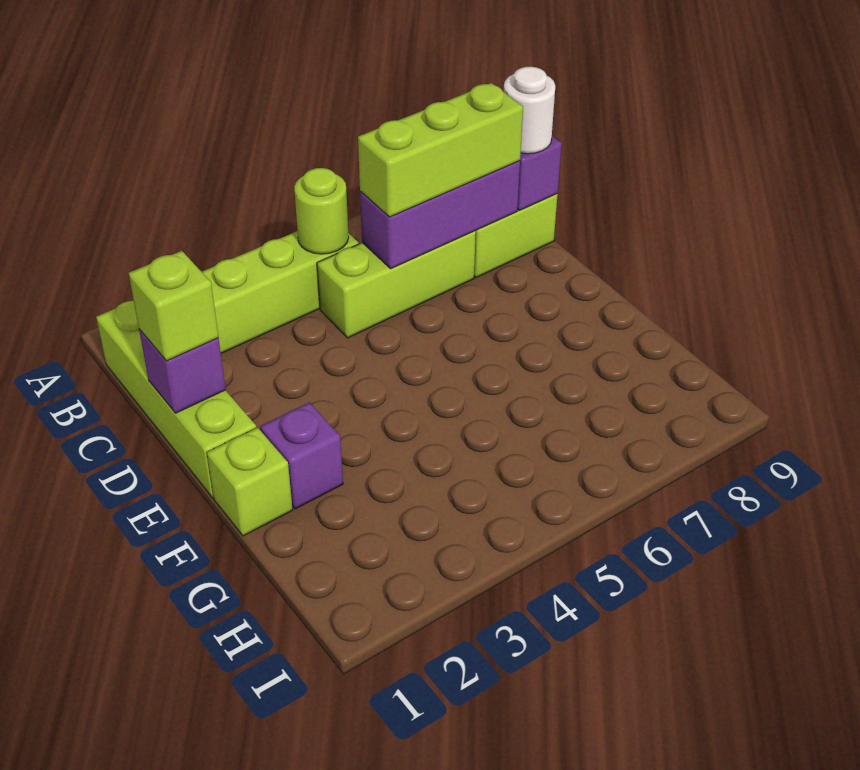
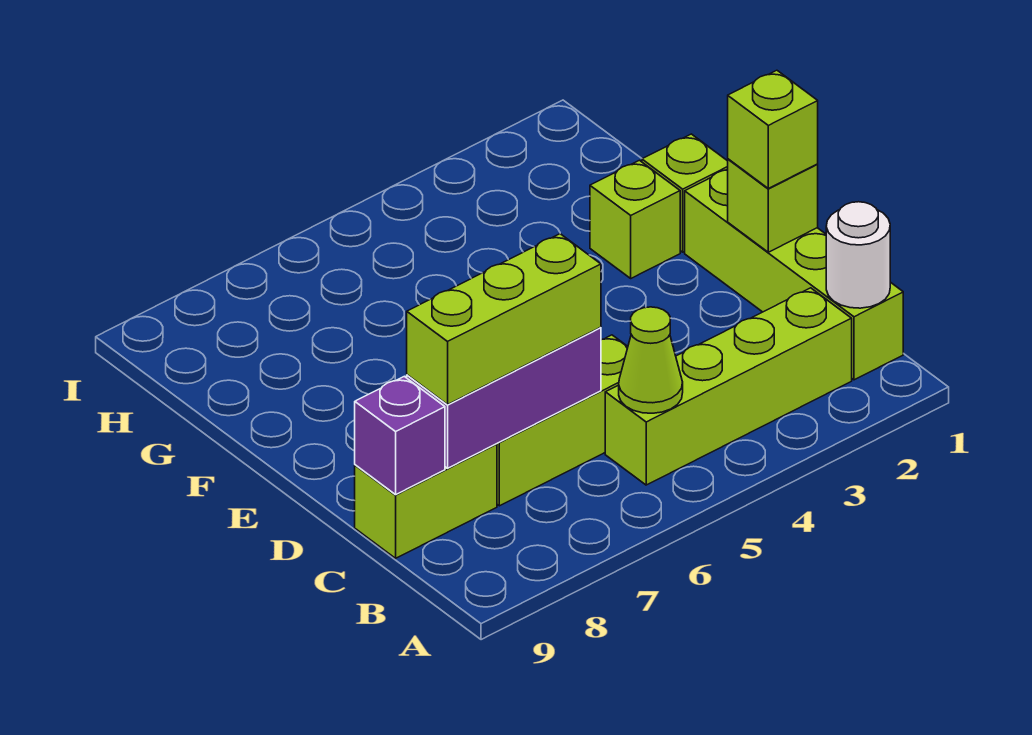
lime 1x1 round brick [294,168,349,254] -> lime 1x1 cone [619,307,683,413]
white 1x1 round brick [504,67,555,154] -> white 1x1 round brick moved to [826,202,890,308]
purple 1x1 brick [139,329,226,413] -> lime 1x1 brick [728,159,818,252]
purple 1x1 brick [260,402,343,509] -> lime 1x1 brick [590,160,680,278]

